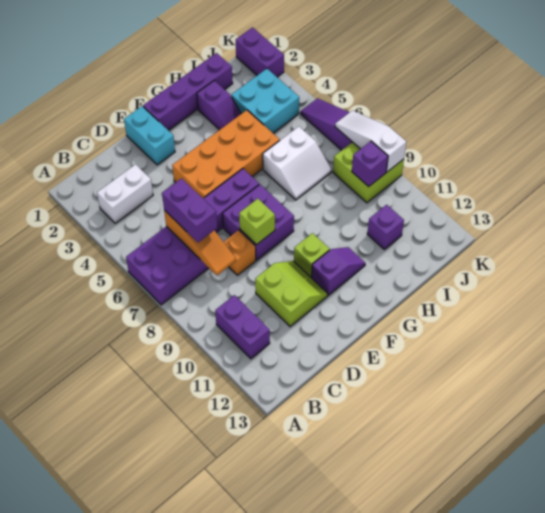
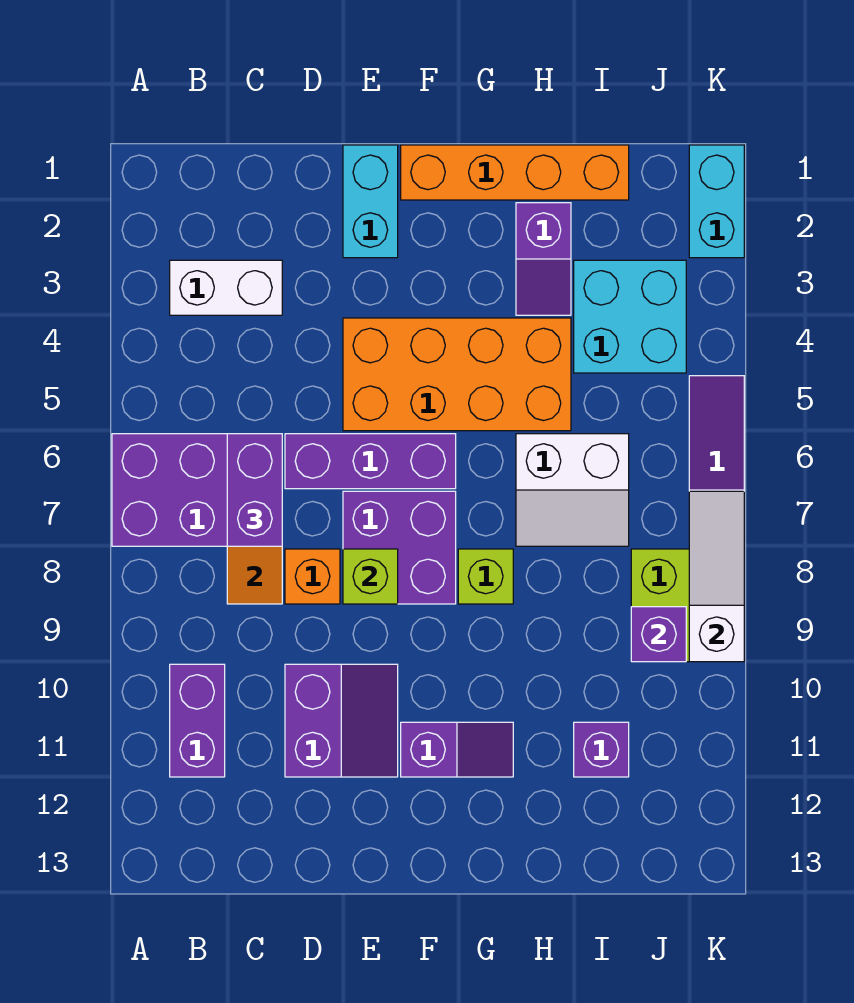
lime 2x2 slope [255,261,328,327] -> purple 2x2 slope [285,664,398,777]
purple 1x4 brick [143,53,233,130] -> orange 1x4 brick [401,145,629,200]
lime 1x1 brick [294,233,330,278] -> lime 1x1 brick moved to [458,549,513,604]
purple 1x2 brick [236,27,284,77] -> cyan 1x2 brick [689,145,744,258]

